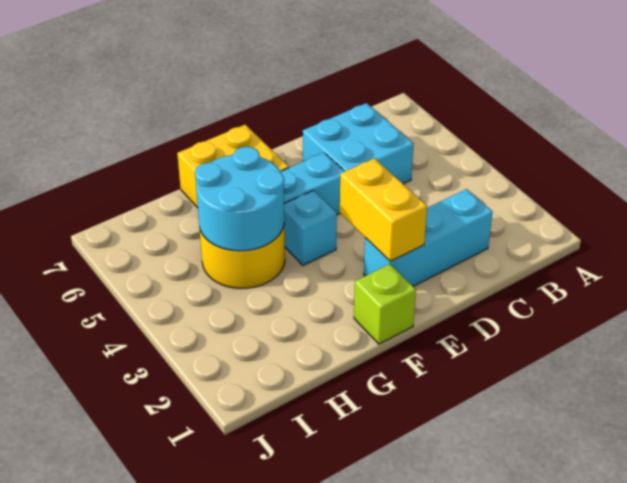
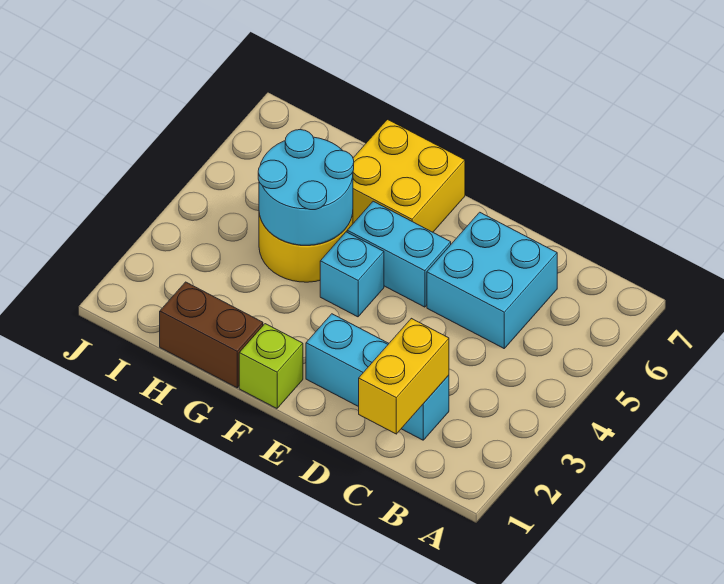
yellow 1x2 brick [340,158,427,261] -> yellow 1x2 brick moved to [359,318,449,434]
none -> brown 1x2 brick [160,282,263,388]

